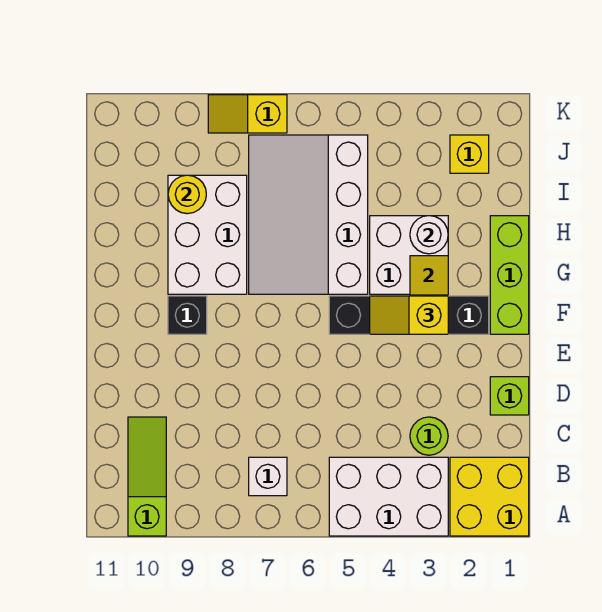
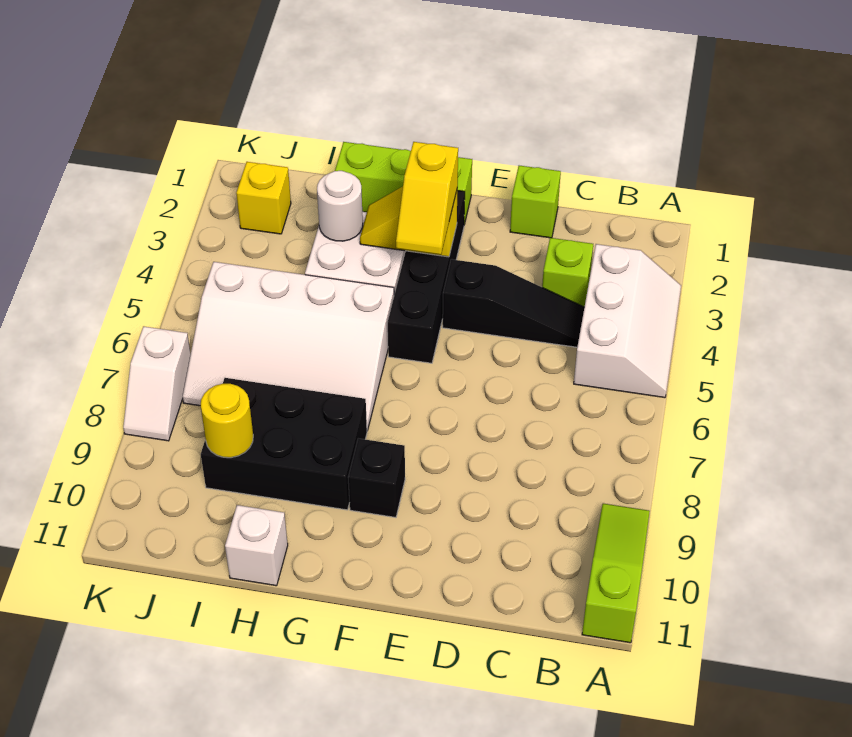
yellow 2x2 brick [450,457,529,536] -> none
white 2x3 brick [329,457,448,536] -> white 2x3 slope [574,244,681,398]
lime 1x3 slope [128,417,166,536] -> lime 1x3 slope turned to [582,504,650,643]
white 1x1 brick [249,457,287,496] -> white 1x1 brick moved to [225,505,288,586]
lime 1x1 round brick [410,417,448,455] -> lime 1x1 brick [542,238,593,307]
none -> black 1x3 slope [443,259,584,347]
white 2x3 brick [168,175,247,294] -> black 2x3 brick [201,378,367,510]
yellow 1x2 slope [208,95,287,133] -> white 1x2 slope [123,326,191,441]

